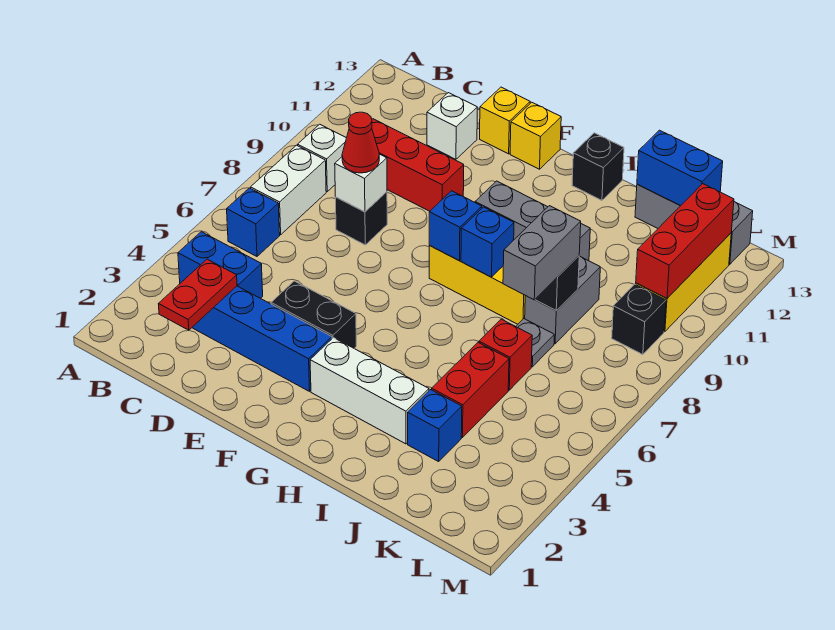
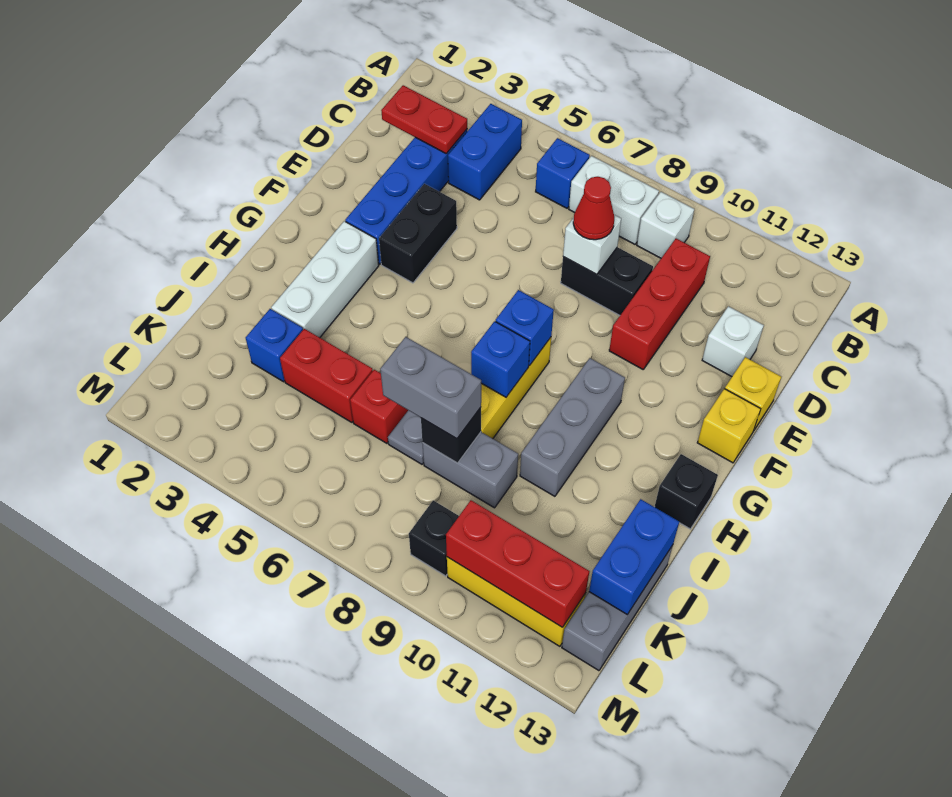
black 1x1 brick [335,192,387,245] -> black 1x2 brick [561,247,653,315]

